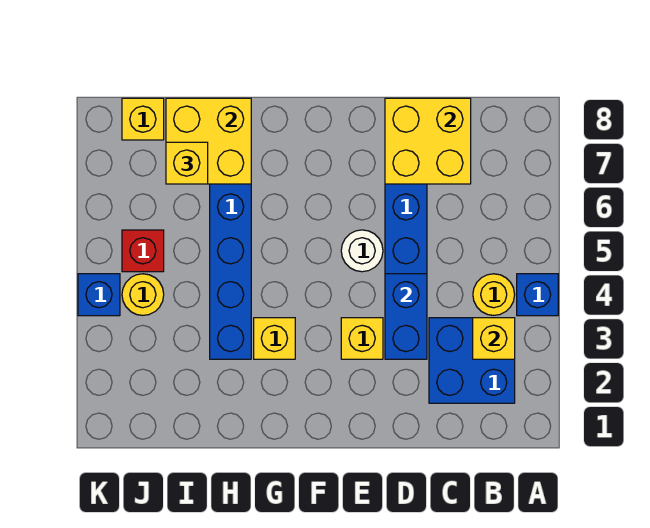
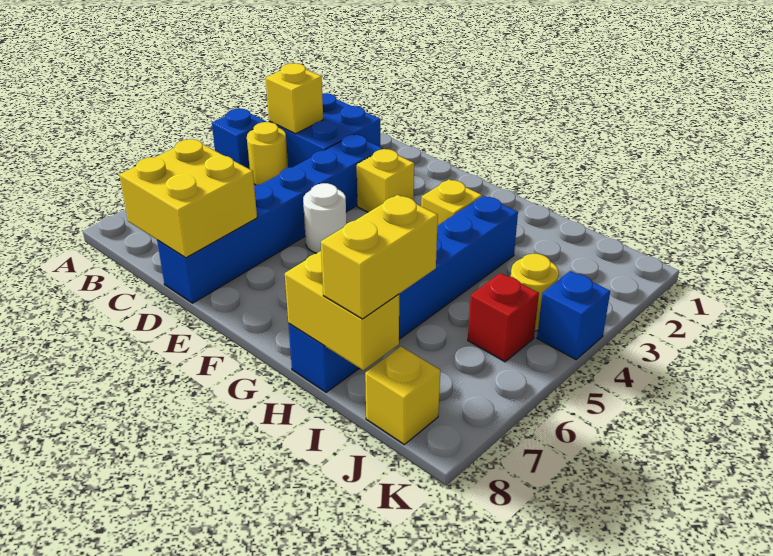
blue 1x2 brick [385,274,427,359] -> none
yellow 2x2 brick [166,98,251,184] -> yellow 1x2 brick [285,251,399,370]
yellow 1x1 brick [166,142,208,184] -> yellow 1x2 brick [321,195,438,319]

